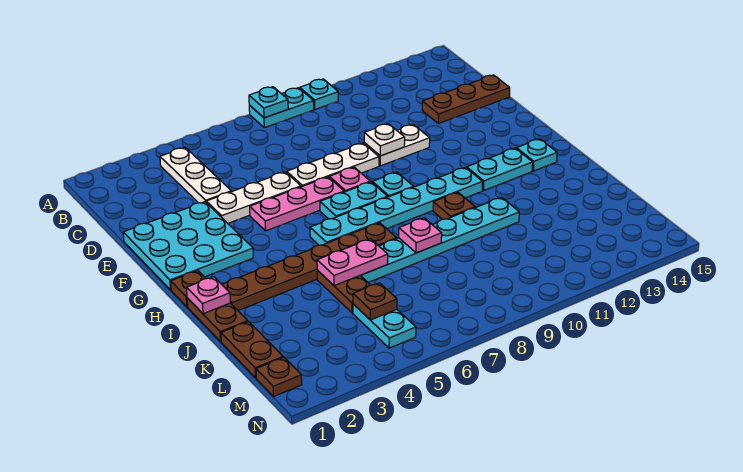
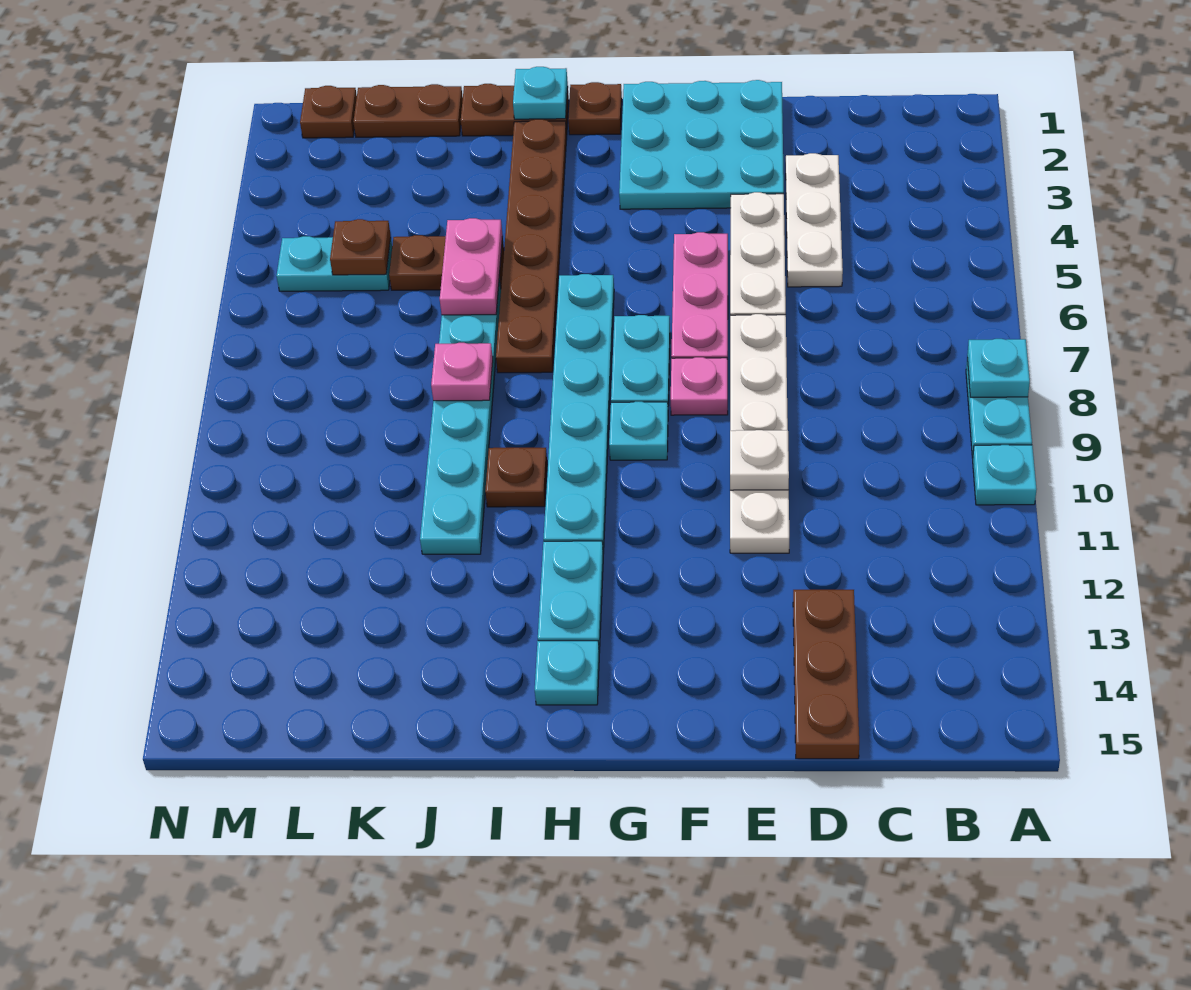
white 1x3 plate [160,147,231,203] -> white 1x3 plate turned to [786,153,843,287]
pink 1x1 plate [187,277,230,314] -> cyan 1x1 plate [513,67,568,119]

